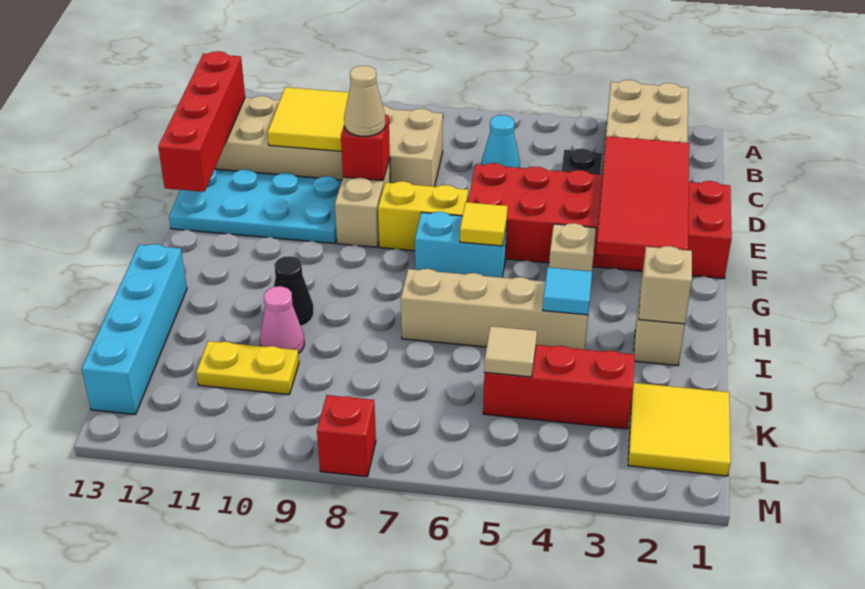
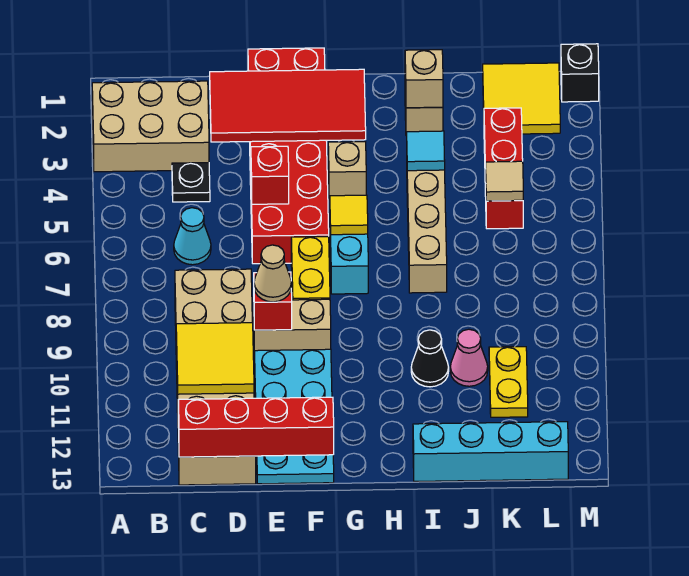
none -> black 1x1 brick [561,44,599,102]
red 1x1 brick [317,395,376,477] -> red 1x1 brick moved to [251,146,289,204]

